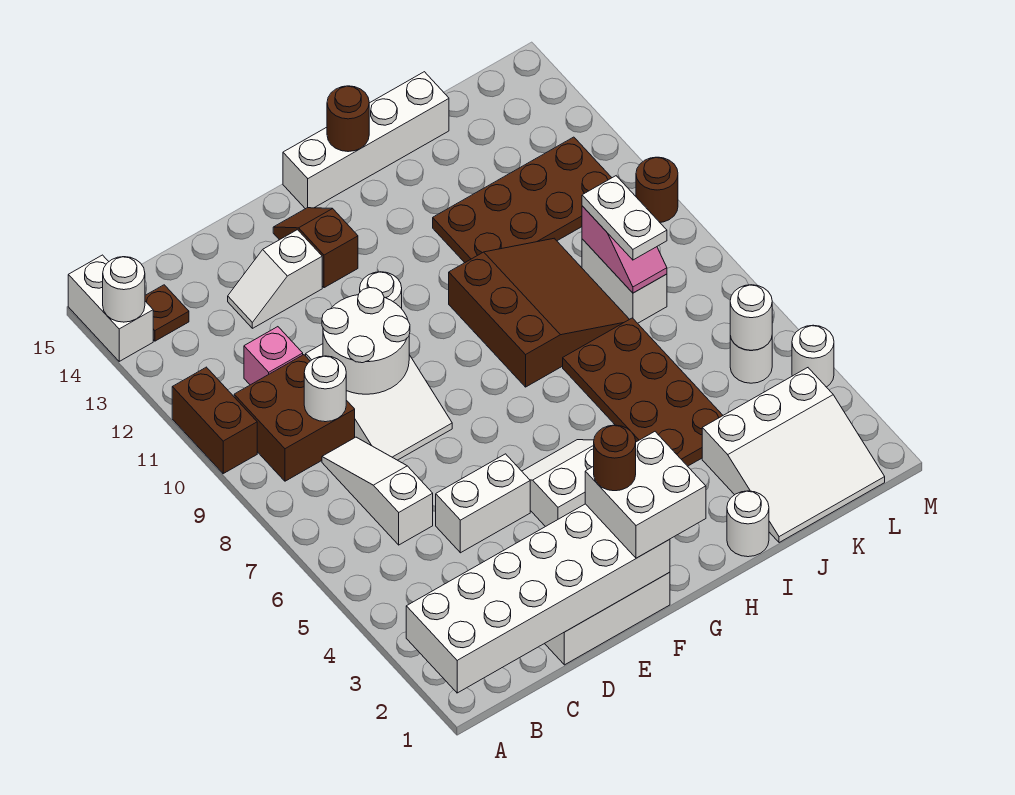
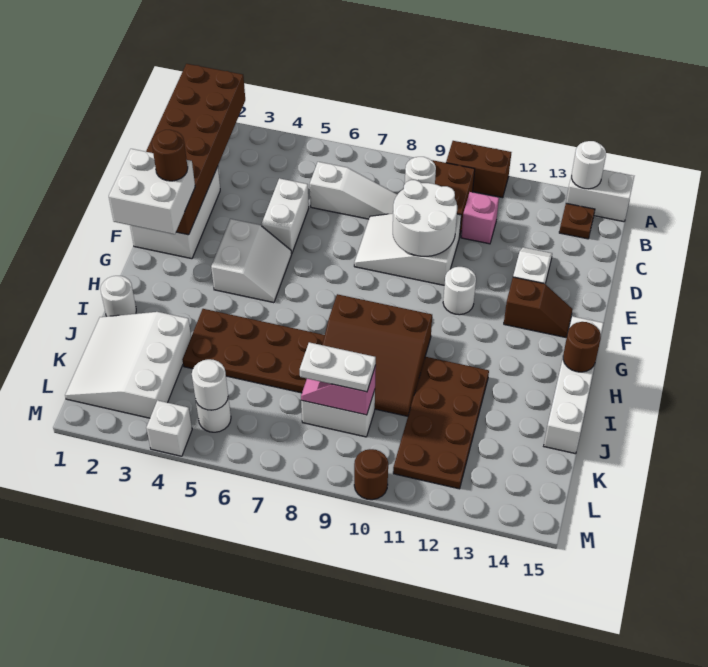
white 2x6 brick [406,504,670,693] -> brown 2x6 brick [146,64,245,235]
white 1x1 round brick [792,325,834,387] -> white 1x1 brick [146,400,192,456]

